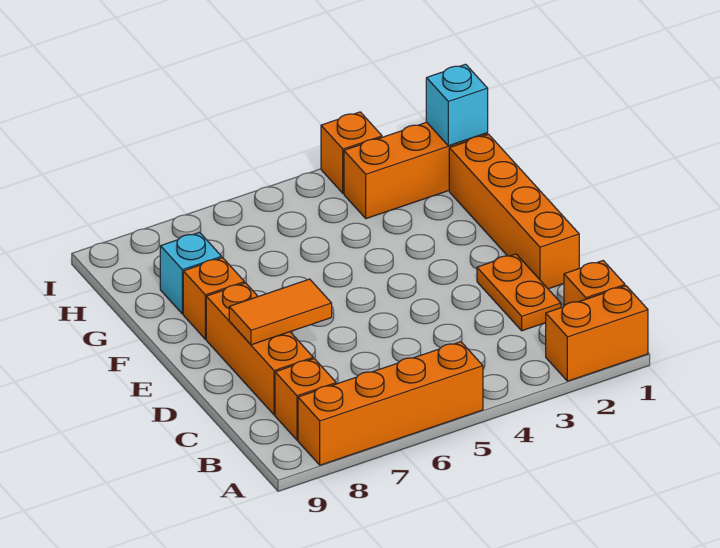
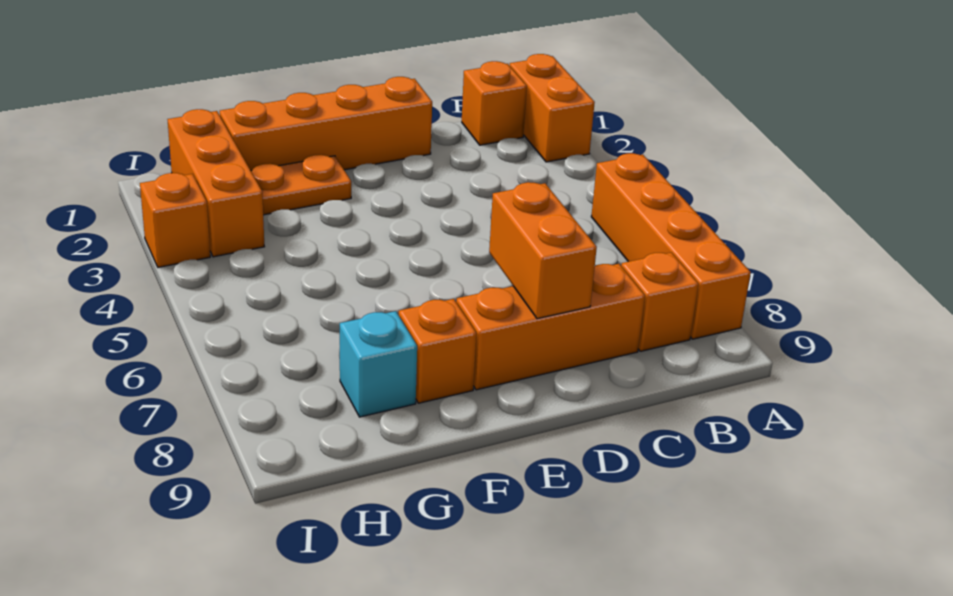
orange 1x2 plate [477,254,561,331] -> orange 1x2 plate moved to [251,155,351,215]
orange 1x2 tile [229,279,332,345] -> orange 1x2 brick [489,182,597,319]
cyan 1x1 brick [426,64,488,146] -> none

